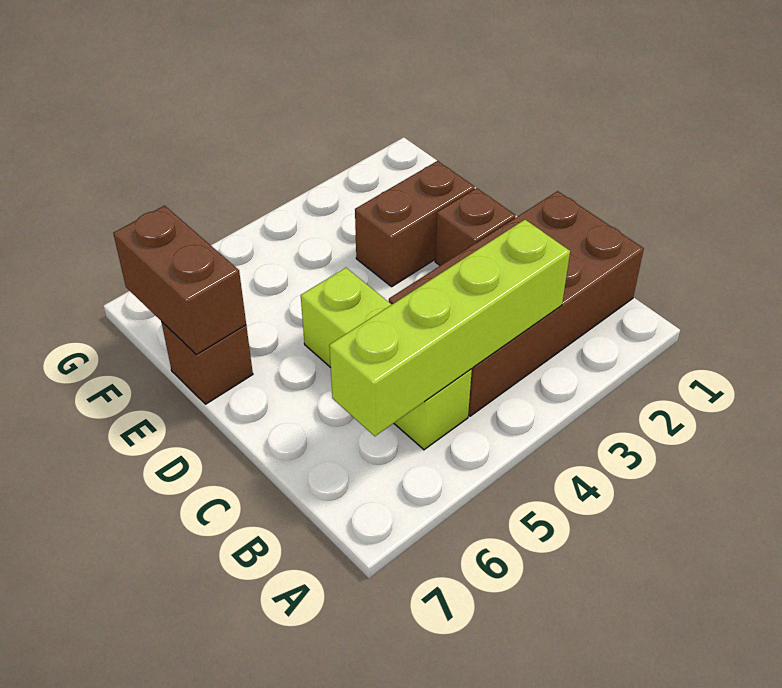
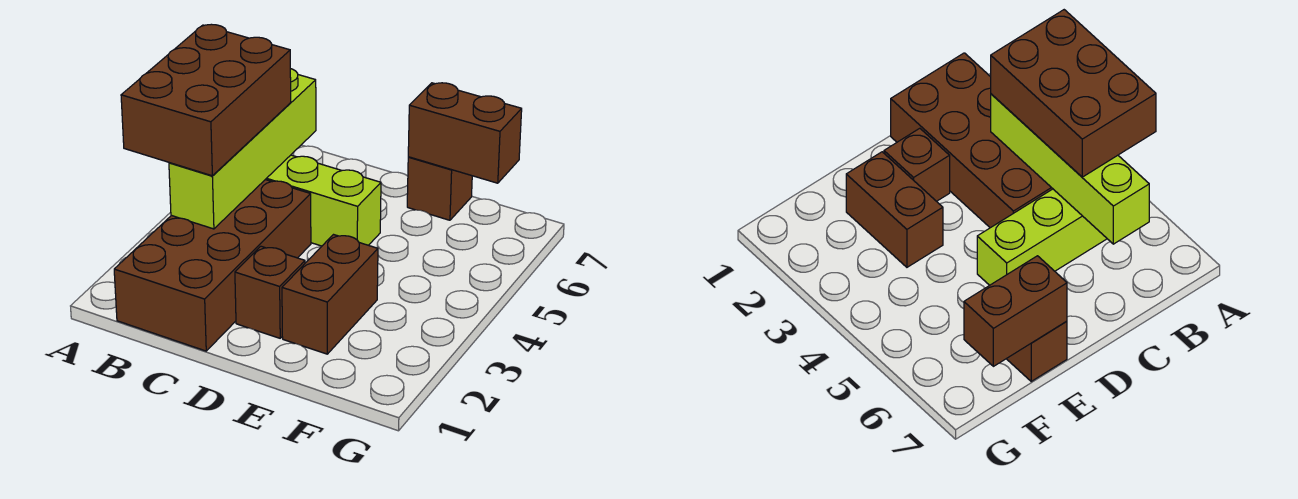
none -> brown 2x3 brick [121,24,291,176]

